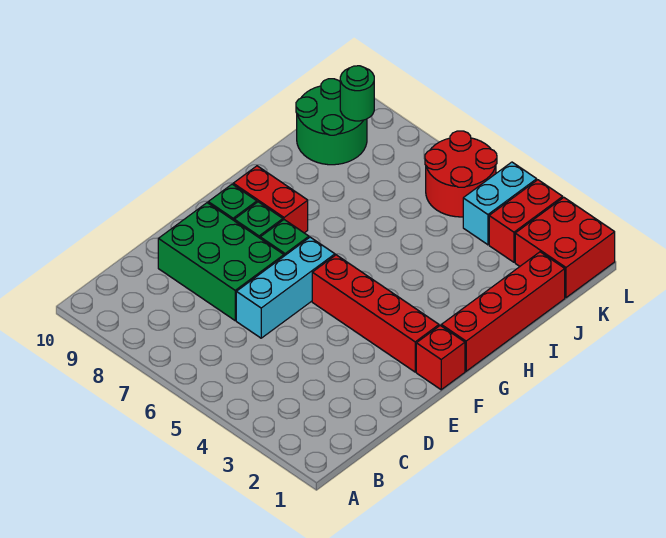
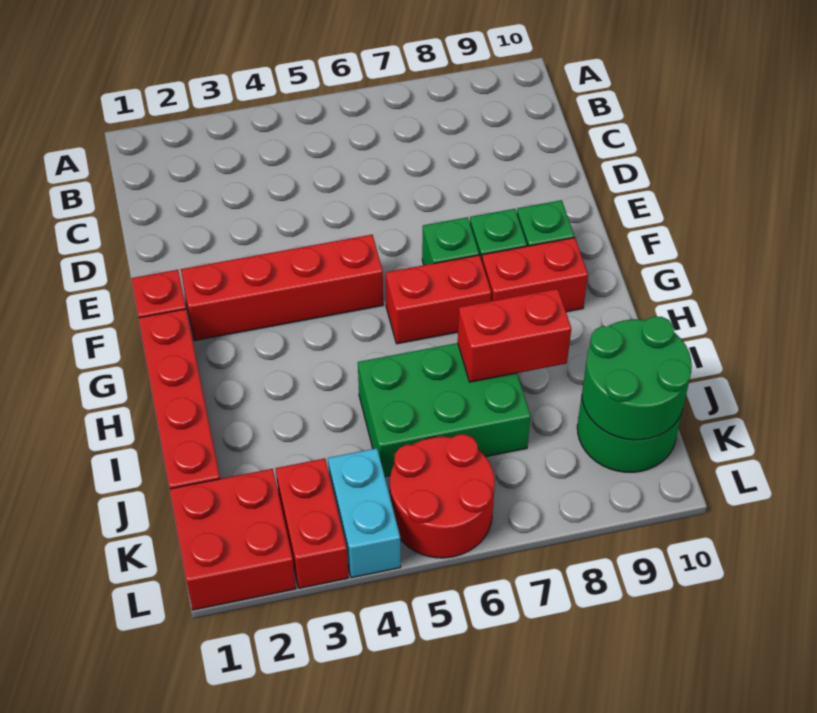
cyan 1x3 brick [236,237,335,338] -> none
green 2x3 brick [158,203,284,320] -> green 2x3 brick moved to [358,343,531,477]
none -> red 1x2 brick [386,255,491,344]
none -> red 1x2 brick [458,289,571,382]
green 1x1 round brick [340,66,374,121] -> green 2x2 round brick [582,316,692,440]

